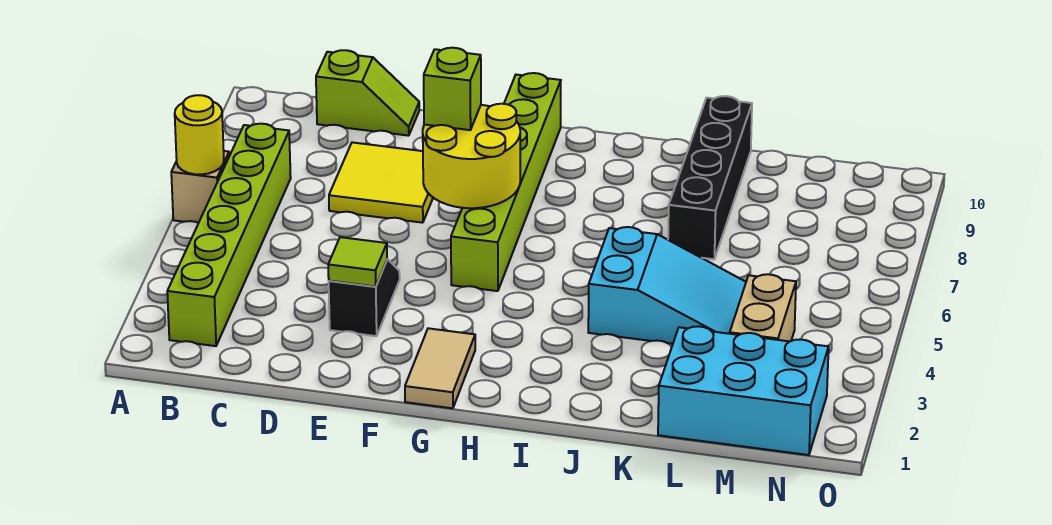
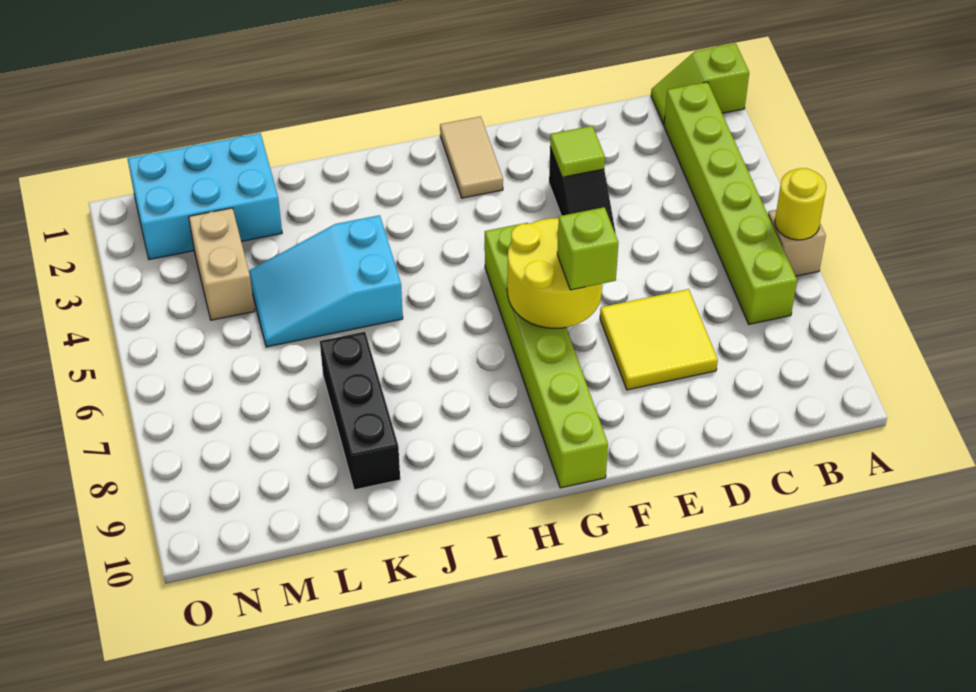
lime 1x2 slope [316,50,419,136] -> lime 1x2 slope moved to [651,43,749,125]
black 1x4 brick [668,96,752,259] -> black 1x3 brick [320,332,400,490]

